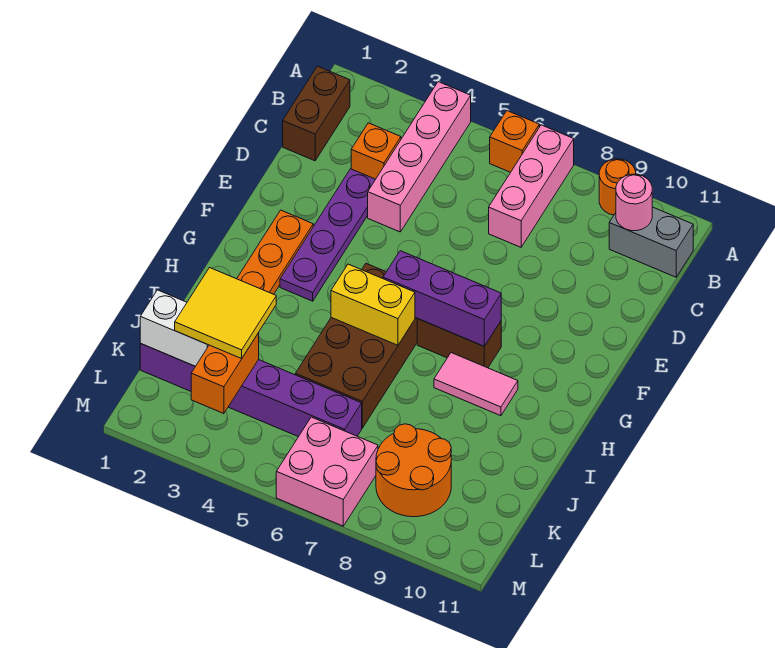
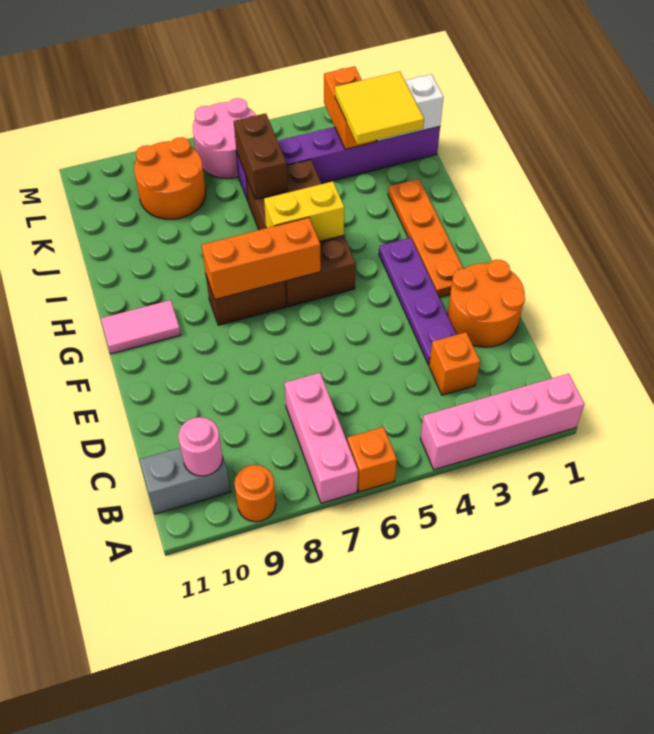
pink 1x4 brick [368,82,471,232] -> pink 1x4 brick turned to [420,374,585,470]
brown 1x2 brick [283,66,350,161] -> brown 1x2 brick moved to [234,113,288,199]
none -> orange 2x2 round brick [447,260,525,347]
purple 1x3 brick [383,251,501,346] -> orange 1x3 brick [201,217,321,299]
pink 1x2 tile [434,353,518,416] -> pink 1x2 tile moved to [101,300,181,354]
pink 2x2 brick [276,417,378,526] -> pink 2x2 round brick [193,98,256,179]

